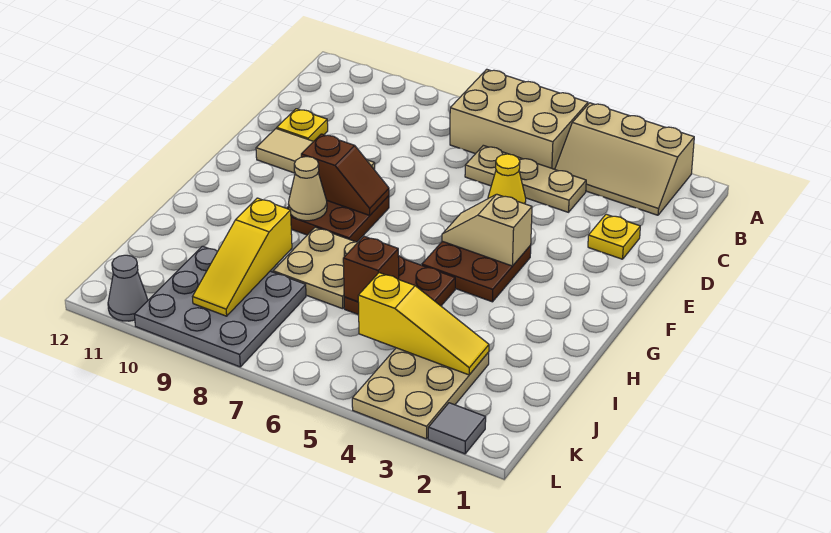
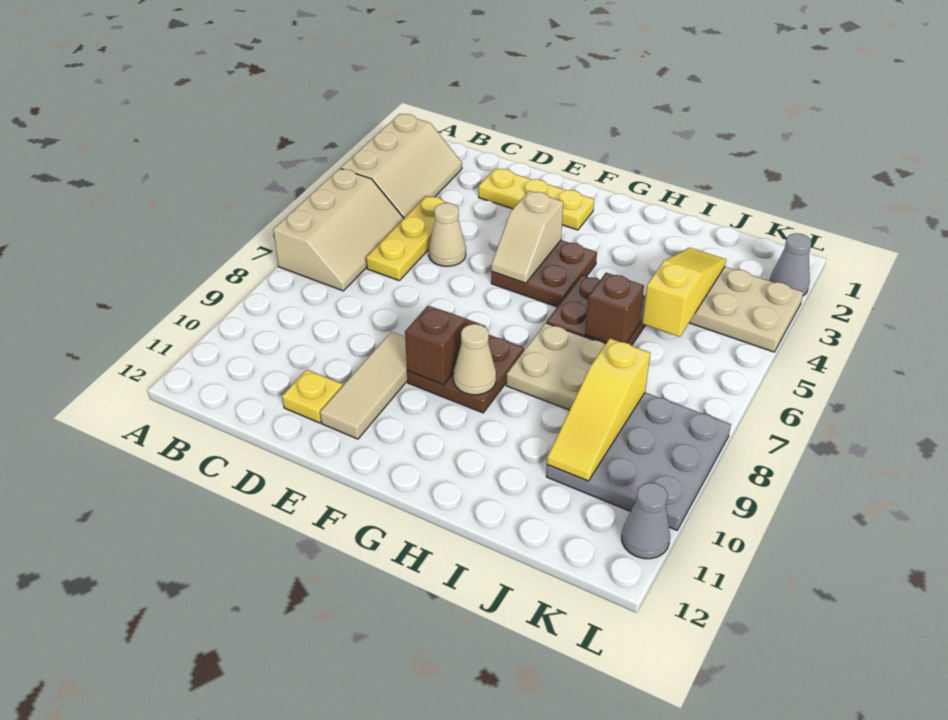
tan 2x3 brick [450,69,588,169] -> tan 2x3 slope [273,169,404,291]
tan 1x3 plate [465,145,586,212] -> yellow 1x3 plate [366,196,448,280]
yellow 1x1 plate [588,214,640,259] -> yellow 1x3 plate [479,168,594,230]
yellow 1x1 cone [488,154,526,204] -> tan 1x1 cone [429,203,466,266]
yellow 1x3 slope [193,198,292,316] -> yellow 1x3 slope turned to [547,338,650,481]
grey 1x1 tile [428,403,486,454] -> grey 1x1 cone [770,233,811,296]

